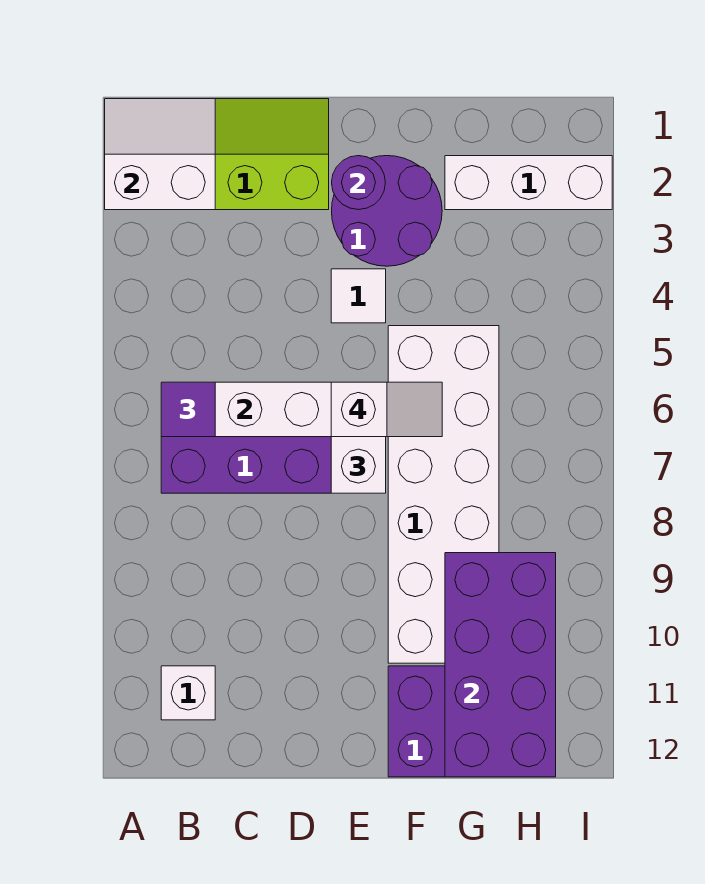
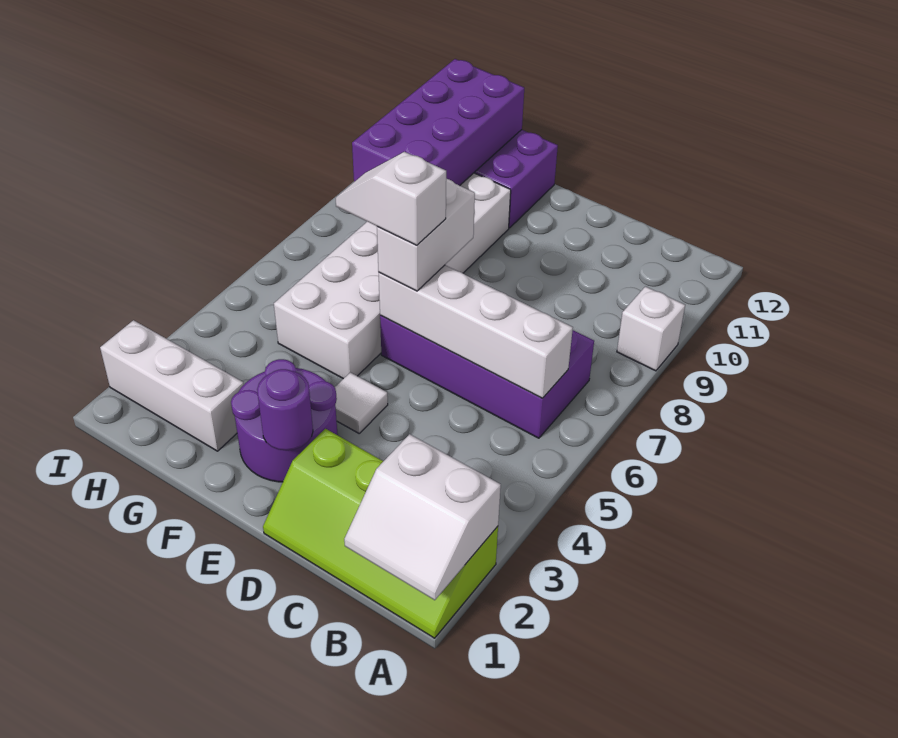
purple 1x1 tile [161,382,215,437] -> none
white 1x1 brick [161,666,215,720] -> white 1x1 brick moved to [617,287,685,371]

